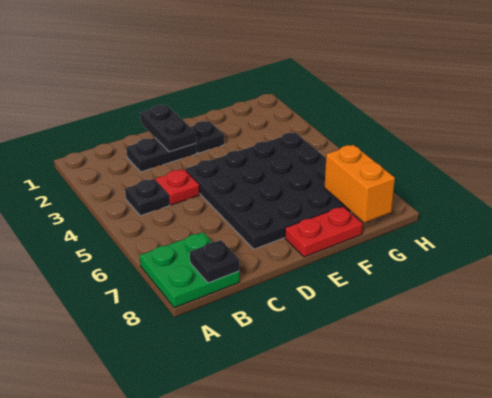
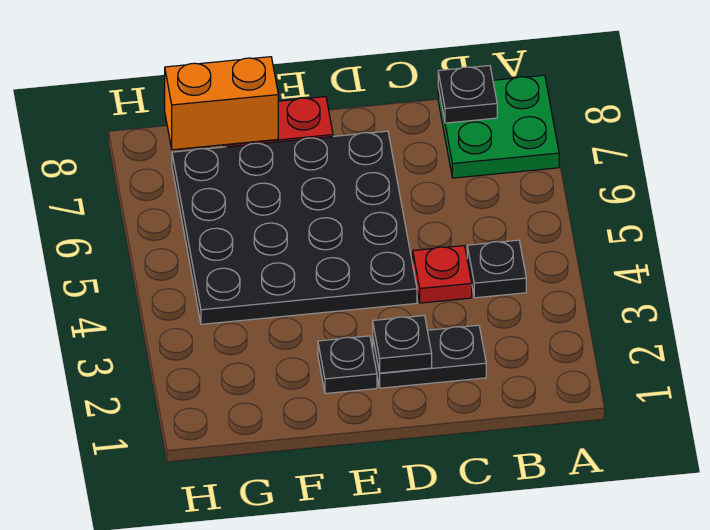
black 1x2 plate [140,105,196,152] -> black 1x1 plate [373,316,432,373]
orange 1x2 brick [324,145,395,222] -> orange 1x2 brick turned to [165,57,278,150]

